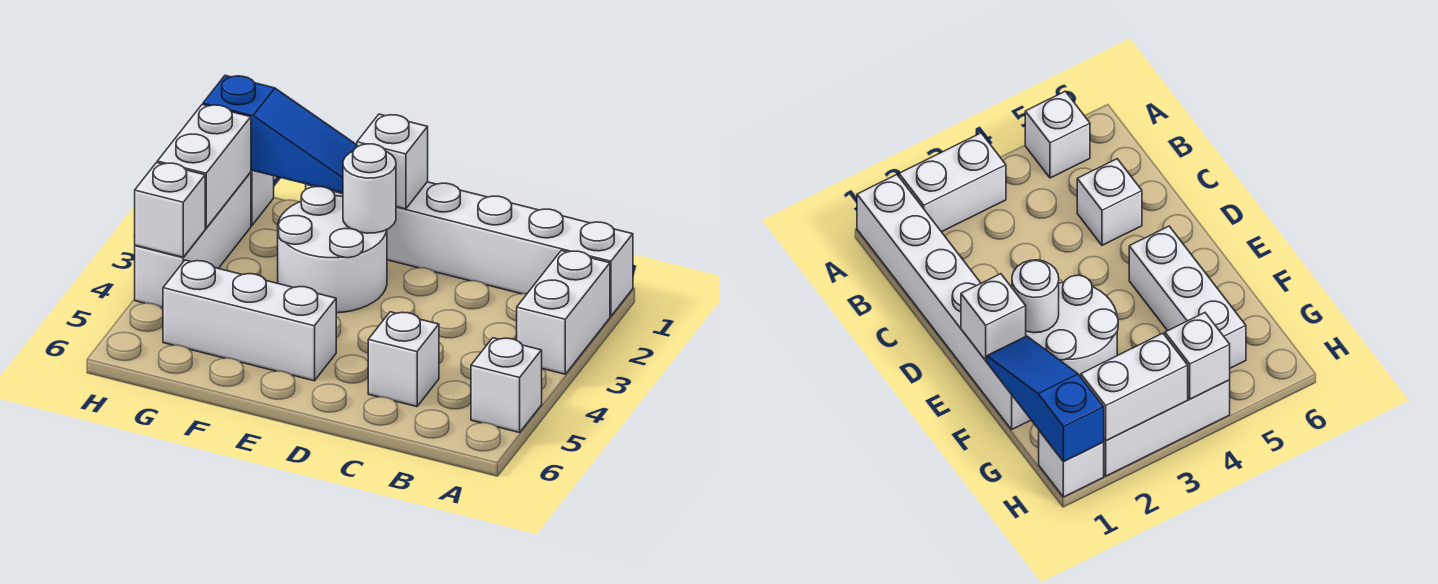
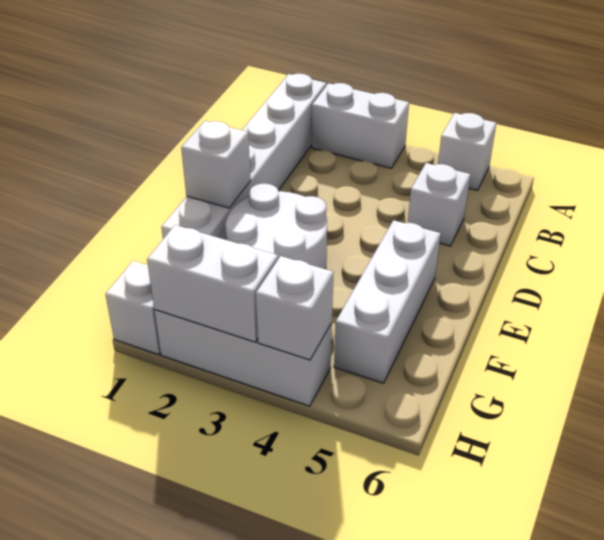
white 1x1 round brick [343,144,396,233] -> none
blue 1x3 slope [203,75,357,193] -> none

